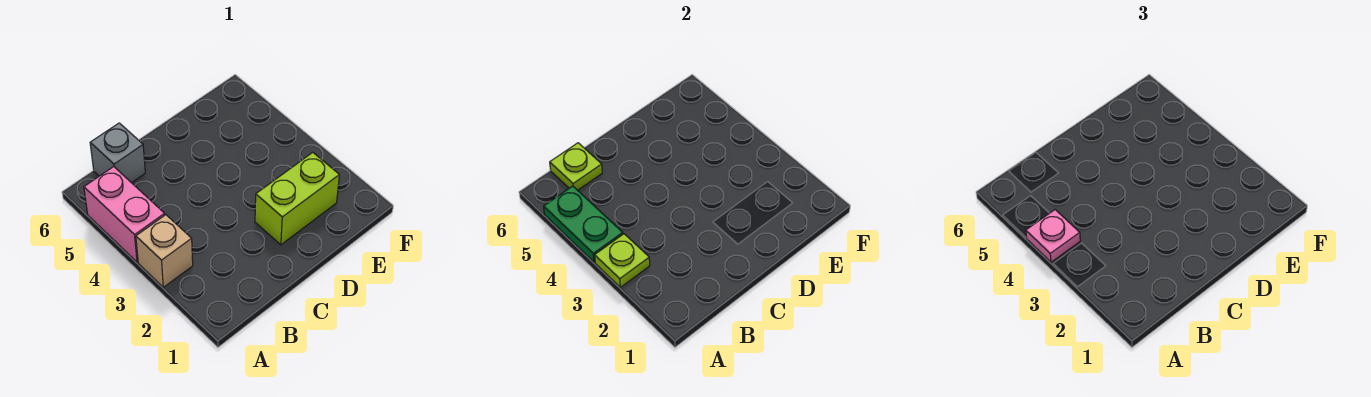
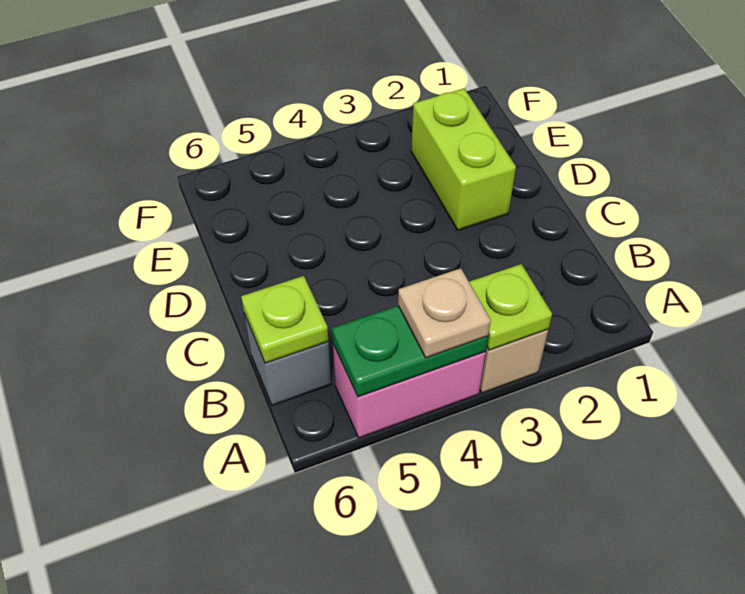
pink 1x1 plate [1026,210,1080,262] -> tan 1x1 plate [398,268,491,358]

